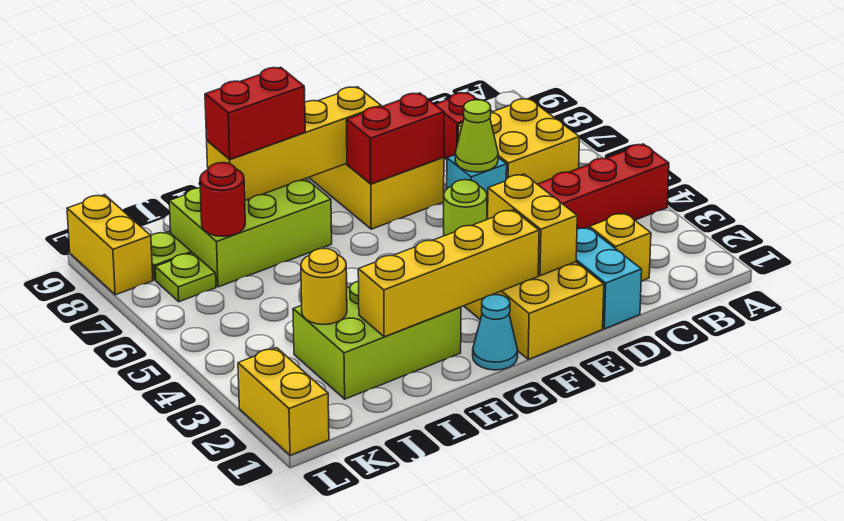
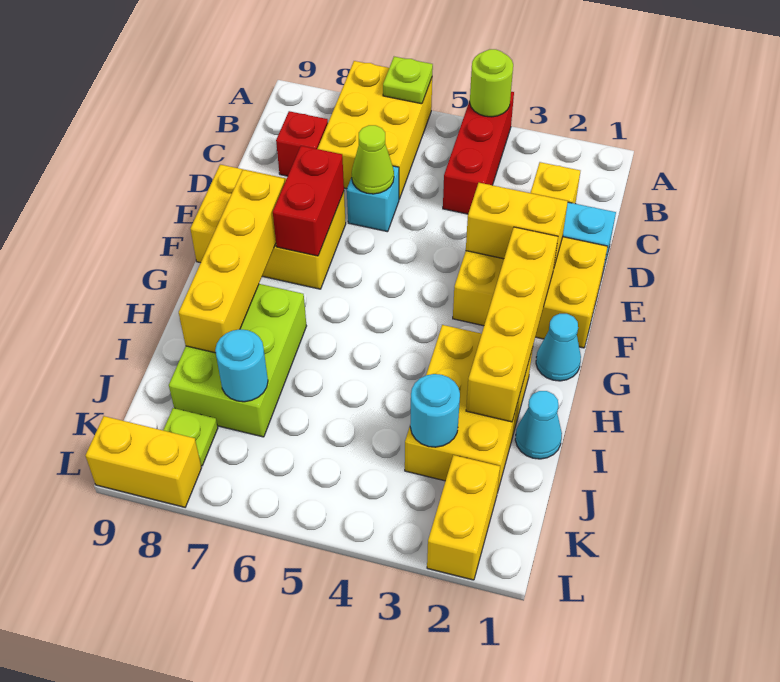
yellow 2x2 brick [458,99,579,184] -> yellow 2x3 brick [318,61,432,199]
lime 1x1 round brick [444,180,487,236] -> lime 1x1 round brick moved to [470,49,513,117]
lime 2x3 brick [293,281,461,399] -> yellow 2x3 brick [405,325,533,493]
red 1x2 brick [205,67,305,159] -> none
none -> cyan 1x1 cone [515,391,562,459]
yellow 1x1 round brick [301,249,347,325] -> cyan 1x1 round brick [410,374,460,447]
red 1x1 round brick [200,163,245,236] -> cyan 1x1 round brick [215,329,268,402]
lime 1x1 plate [155,253,216,302] -> lime 1x1 plate moved to [383,57,433,104]
yellow 1x2 brick [238,348,329,455] -> yellow 1x2 brick turned to [427,455,500,580]

